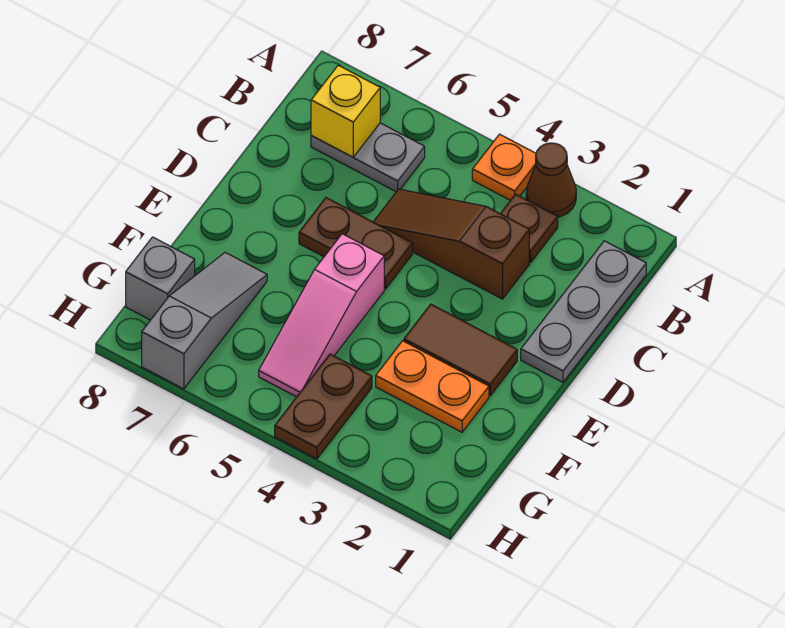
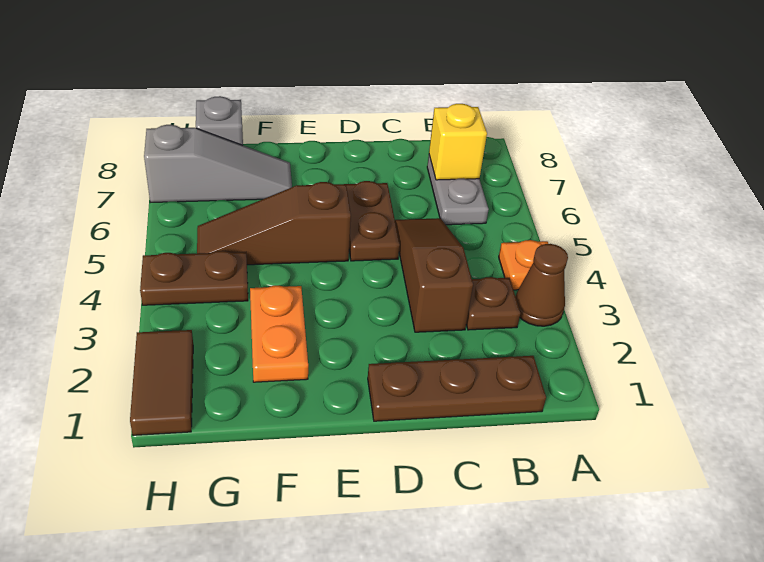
grey 1x3 plate [521,241,646,382] -> brown 1x3 plate [368,356,546,421]
brown 1x2 tile [404,304,517,395] -> brown 1x2 tile moved to [130,330,193,435]
pink 1x3 slope [259,234,384,397] -> brown 1x3 slope [197,182,351,265]

